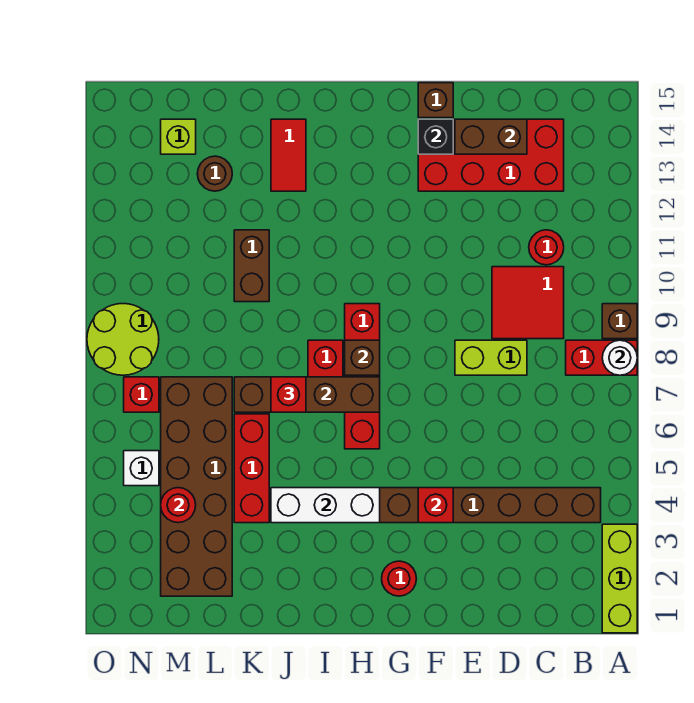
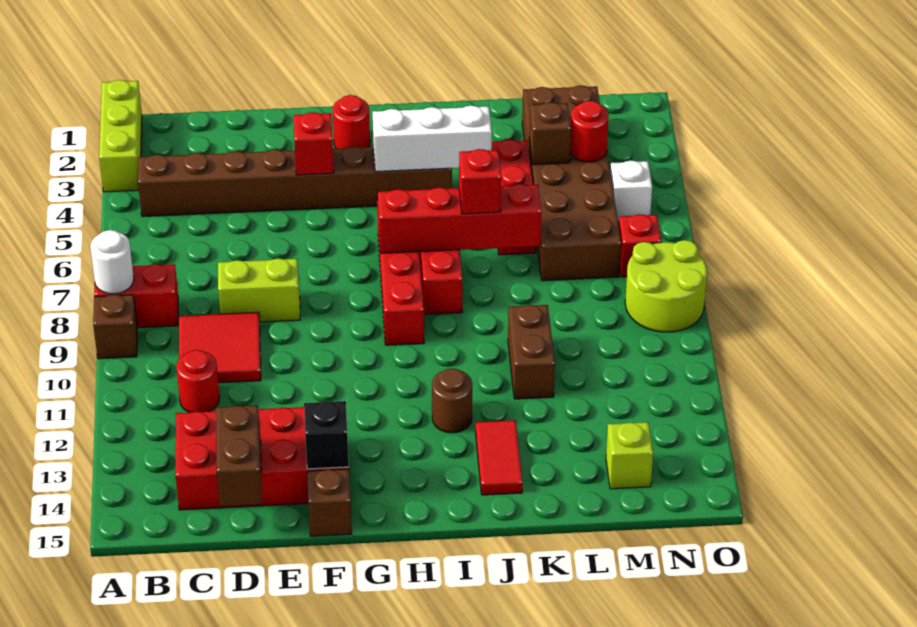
brown 1x2 brick [455,119,527,154] -> brown 1x2 brick turned to [216,405,262,506]
brown 1x4 brick [234,377,380,412] -> red 1x4 brick [378,184,542,253]
brown 1x1 brick [345,340,380,375] -> brown 1x1 brick moved to [529,102,571,165]
brown 1x1 round brick [197,156,232,191] -> brown 1x1 round brick moved to [432,368,472,433]

